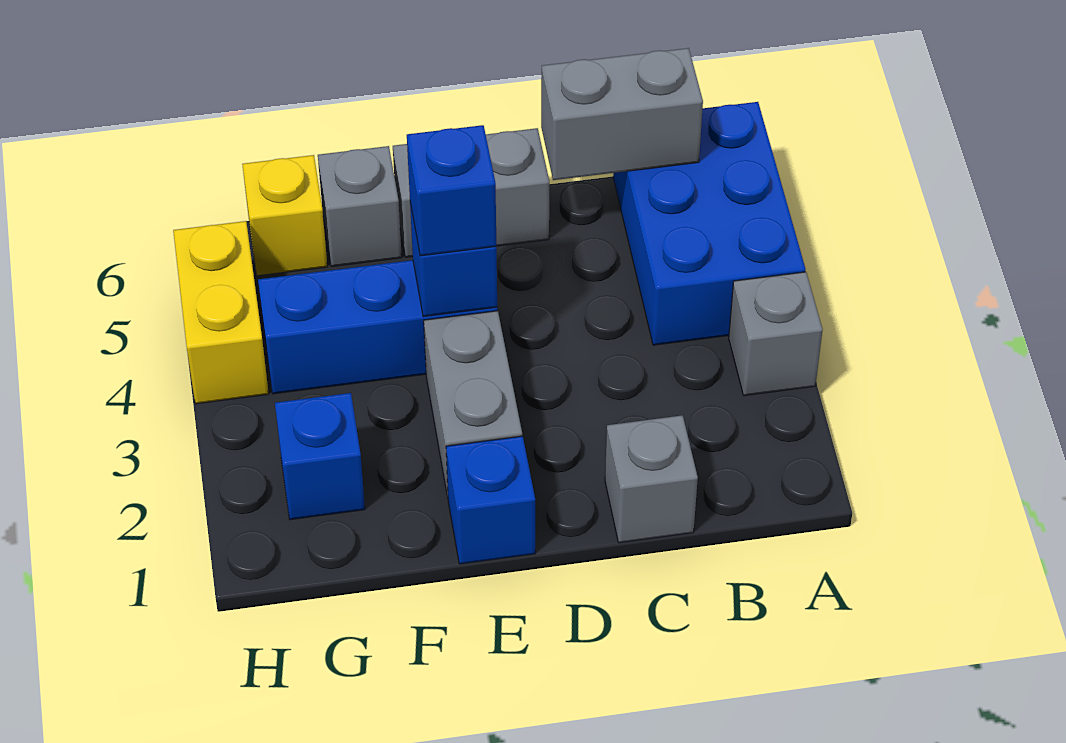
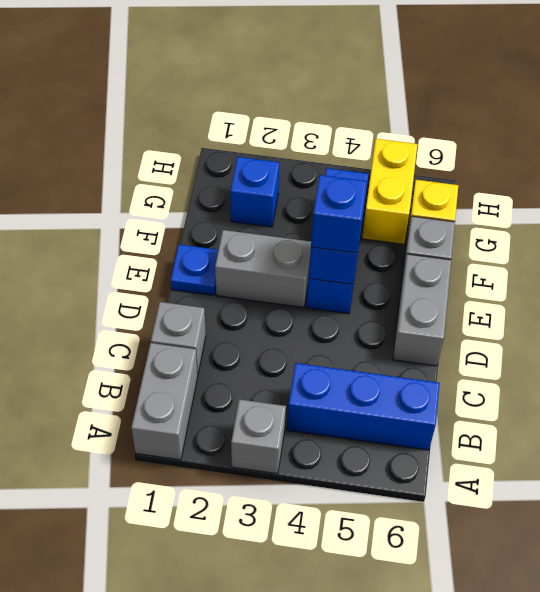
blue 2x3 brick [613,102,806,345] -> blue 1x3 brick [287,363,440,450]
grey 1x2 brick [541,48,703,180] -> grey 1x2 brick moved to [131,343,198,460]
blue 1x1 brick [446,436,535,564] -> blue 1x1 plate [171,244,218,295]
yellow 1x2 brick [173,221,269,404] -> yellow 1x2 brick turned to [362,139,417,244]

